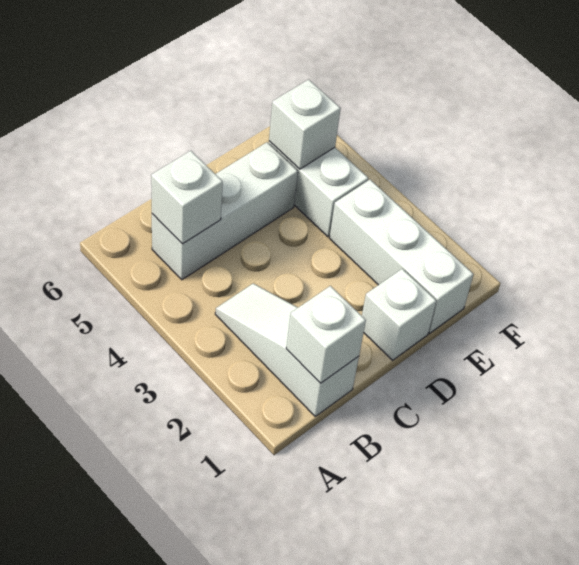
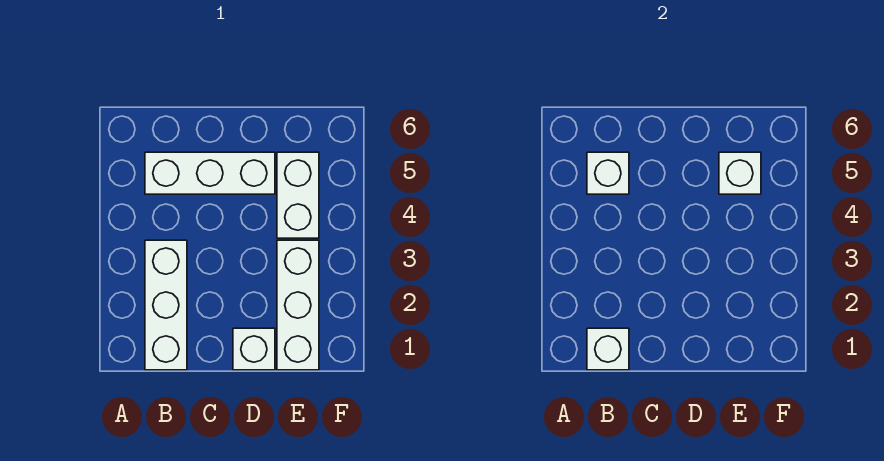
white 1x3 slope [215,284,359,416] -> white 1x3 brick [145,240,187,370]

